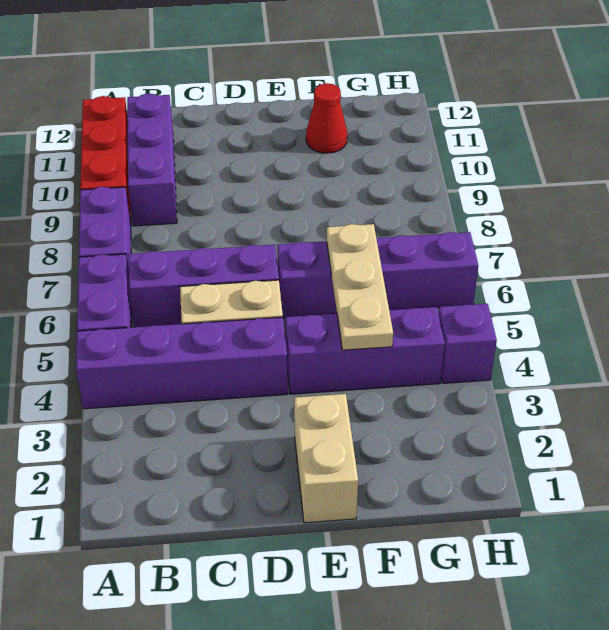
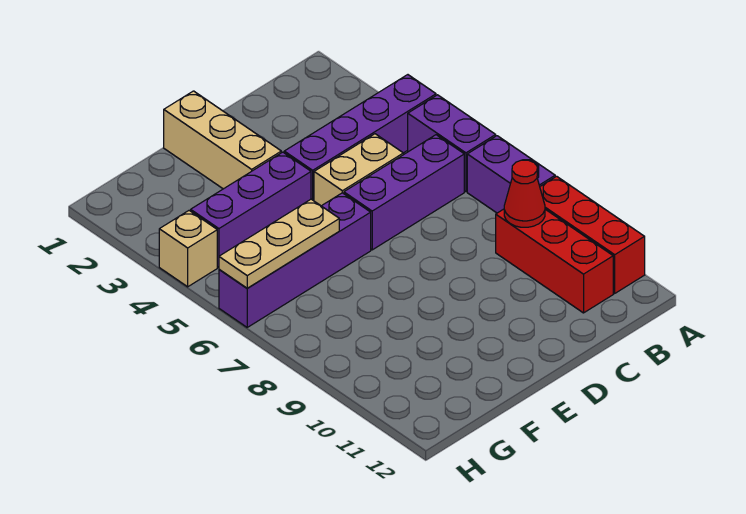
purple 1x3 brick [127,94,177,226] -> red 1x3 brick [496,209,613,313]
tan 1x2 brick [294,394,358,523] -> tan 1x3 brick [164,91,281,189]
tan 1x3 plate [327,224,393,350] -> tan 1x3 plate turned to [219,199,339,288]
red 1x1 cone [306,83,347,153] -> red 1x1 cone moved to [504,160,545,227]
purple 1x1 brick [439,304,497,383] -> tan 1x1 brick [159,211,217,287]

